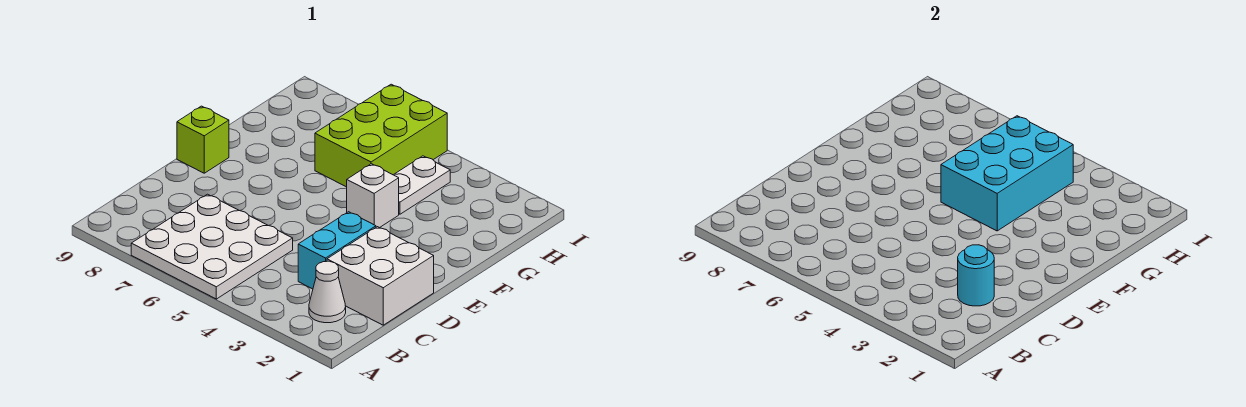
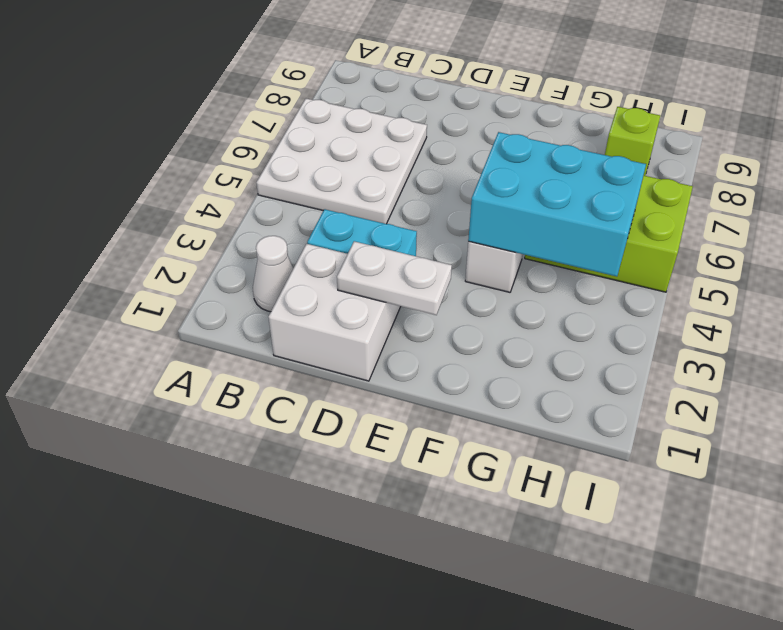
cyan 1x1 round brick [958,245,994,306] -> none
lime 1x1 brick [177,106,229,173] -> lime 1x1 brick moved to [605,107,660,176]
white 1x2 plate [394,156,450,214] -> white 1x2 plate moved to [337,241,452,315]

